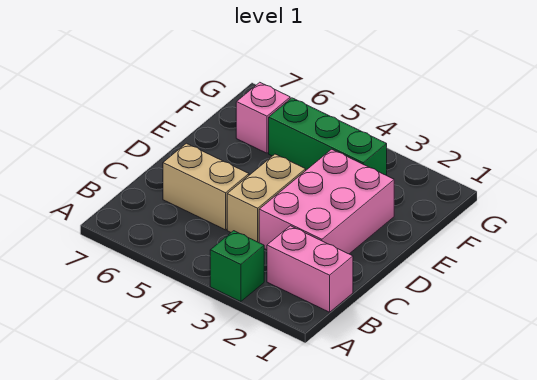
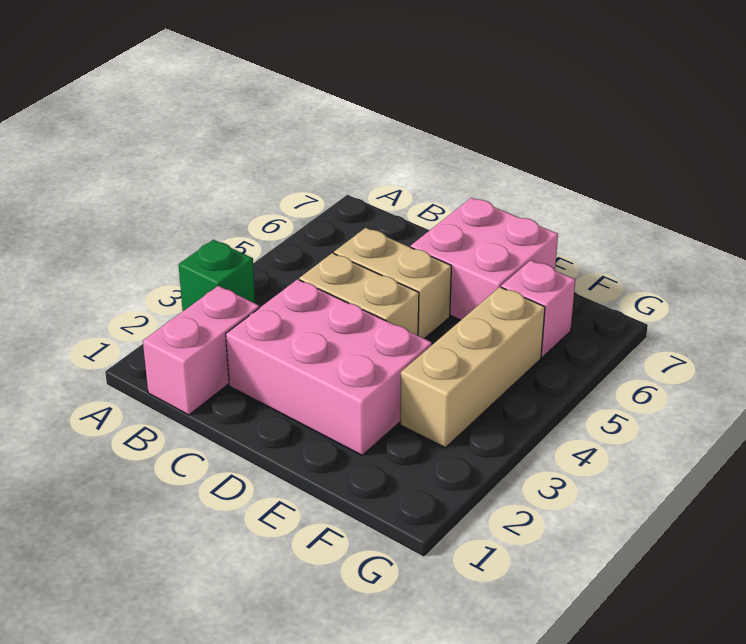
tan 1x2 brick [163,143,249,230] -> tan 1x2 brick turned to [334,228,452,339]
none -> pink 2x2 brick [411,198,558,320]
green 1x3 brick [269,98,387,175] -> tan 1x3 brick [400,287,545,448]

